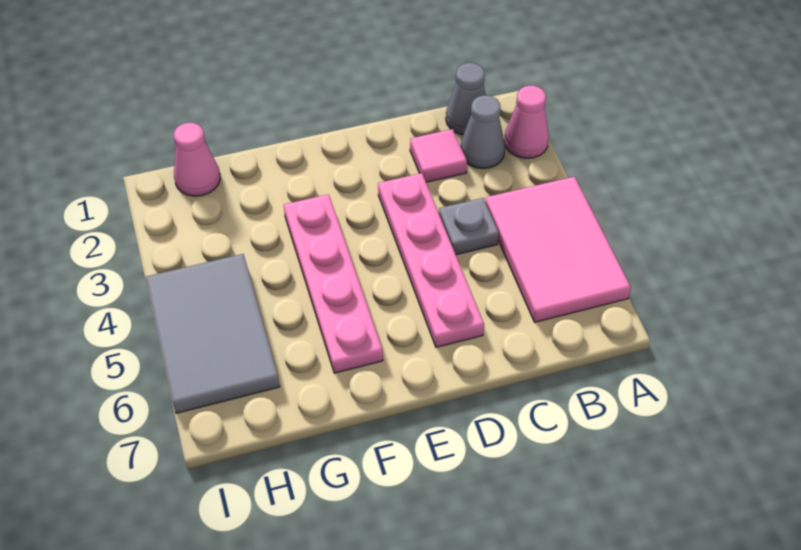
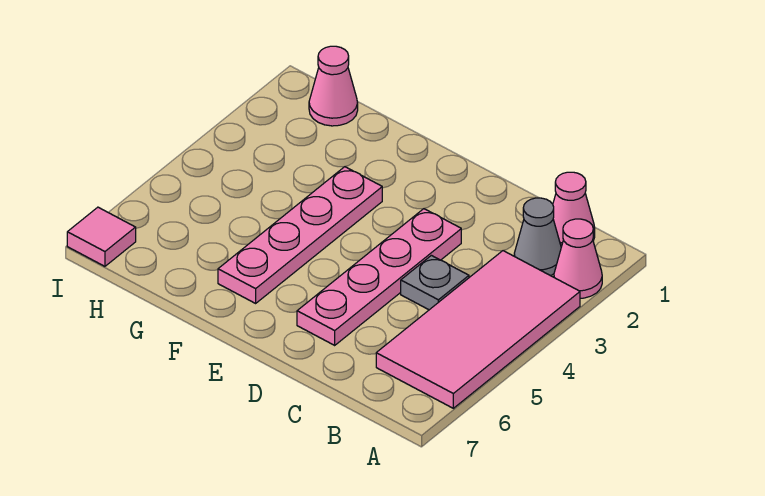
pink 2x3 tile [485,177,631,322] -> pink 2x4 tile [376,251,580,408]
grey 1x1 cone [446,63,486,135] -> pink 1x1 cone [553,172,595,247]
pink 1x1 tile [410,129,467,182] -> pink 1x1 tile moved to [67,207,136,266]
grey 2x3 tile [146,254,280,413] -> none

